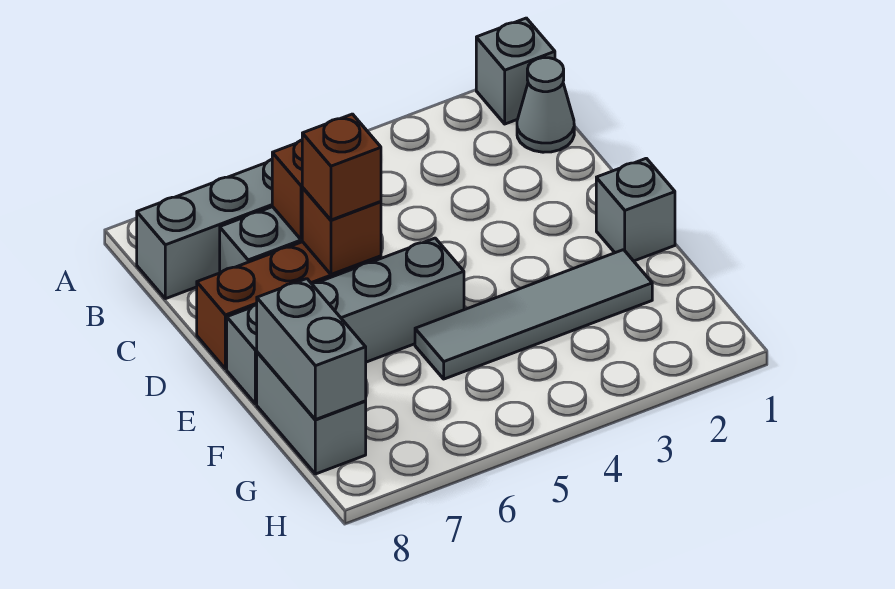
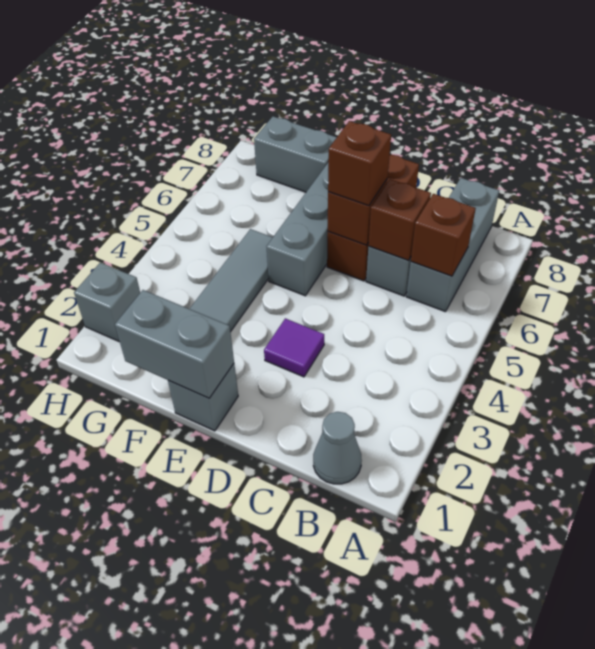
grey 1x1 brick [476,18,555,124] -> grey 1x1 brick moved to [74,263,140,342]
none -> brown 1x1 brick [411,194,476,276]
none -> purple 1x1 tile [264,318,324,377]
grey 1x2 brick [257,279,366,420] -> grey 1x2 brick moved to [115,290,234,398]

